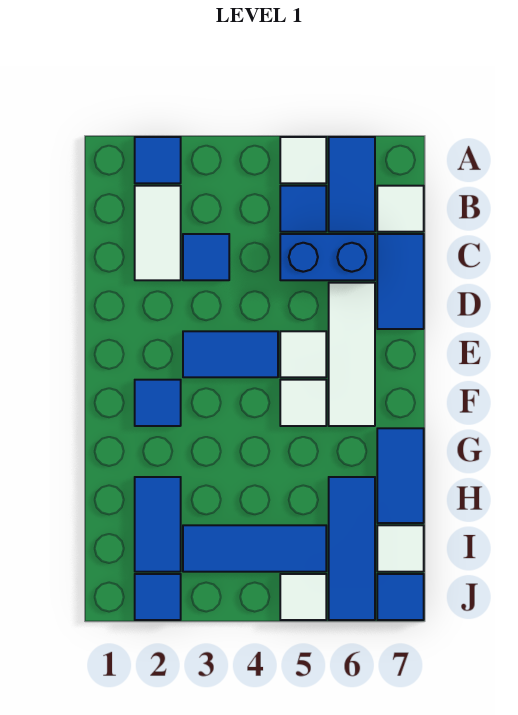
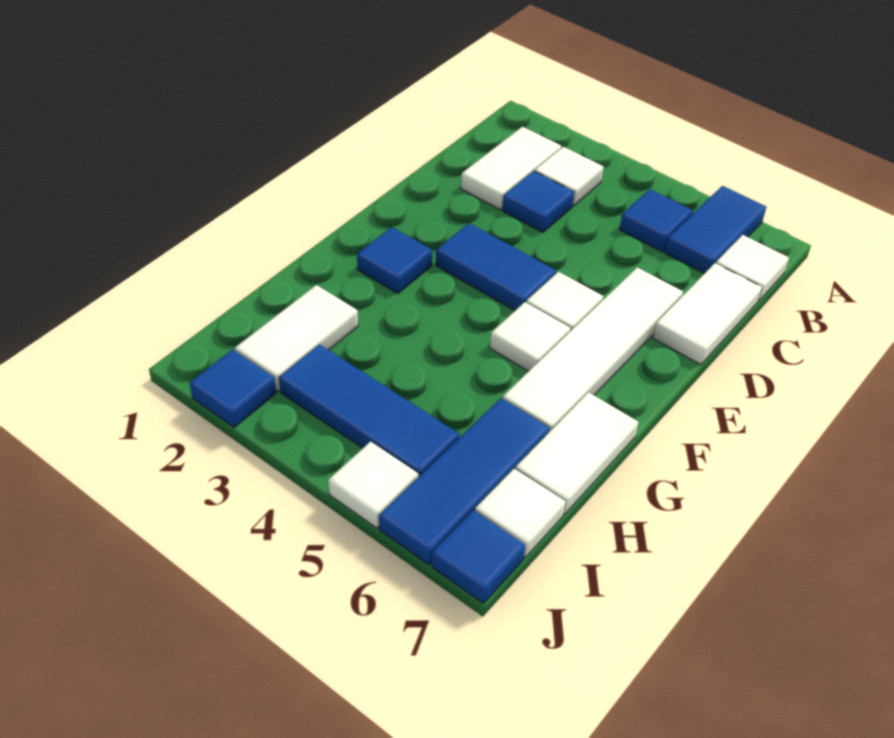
blue 1x1 tile [135,137,181,183] -> none
white 1x1 tile [280,137,326,183] -> white 1x1 tile moved to [535,147,604,206]
blue 1x2 brick [280,234,375,280] -> none
blue 1x2 tile [377,234,424,329] -> white 1x2 tile [653,263,762,365]
white 1x3 tile [329,283,375,426] -> white 1x4 tile [503,267,683,432]
blue 1x2 tile [377,428,424,523] -> white 1x2 tile [516,392,638,514]
blue 1x2 tile [135,477,181,572] -> white 1x2 tile [235,285,358,391]

